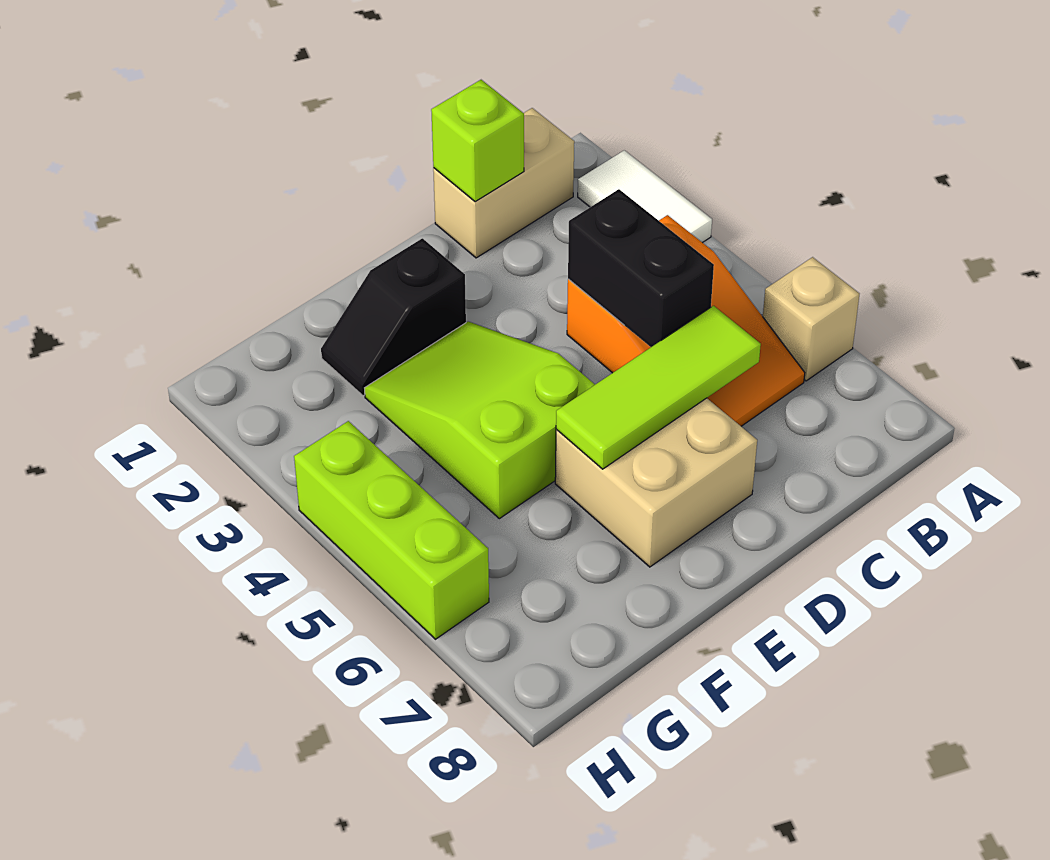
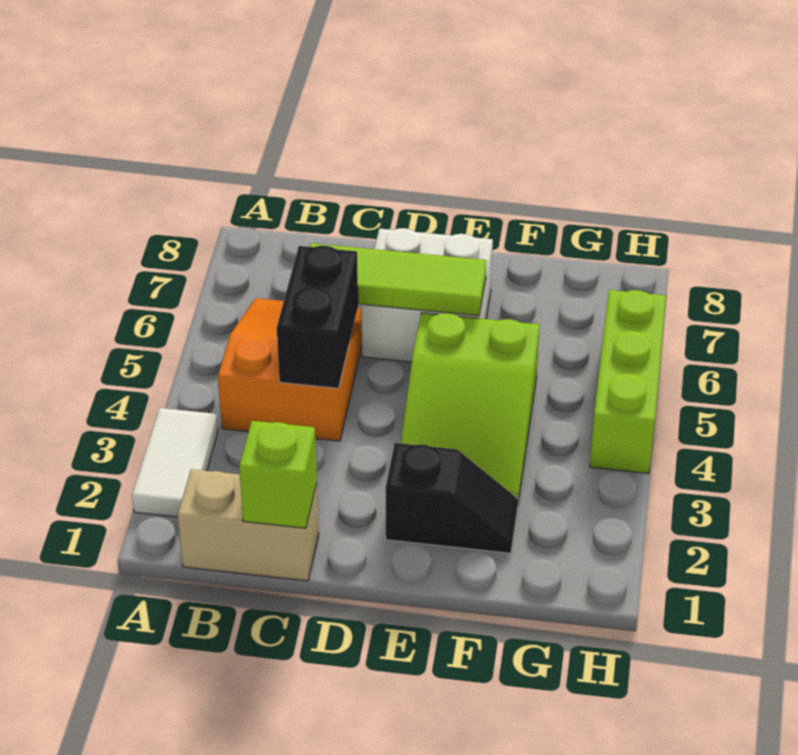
tan 1x1 brick [763,257,859,381] -> none
tan 2x2 brick [555,398,757,567] -> white 2x2 brick [361,228,493,362]

